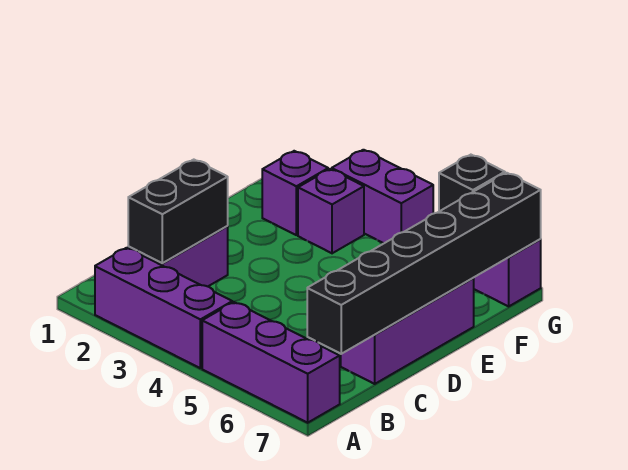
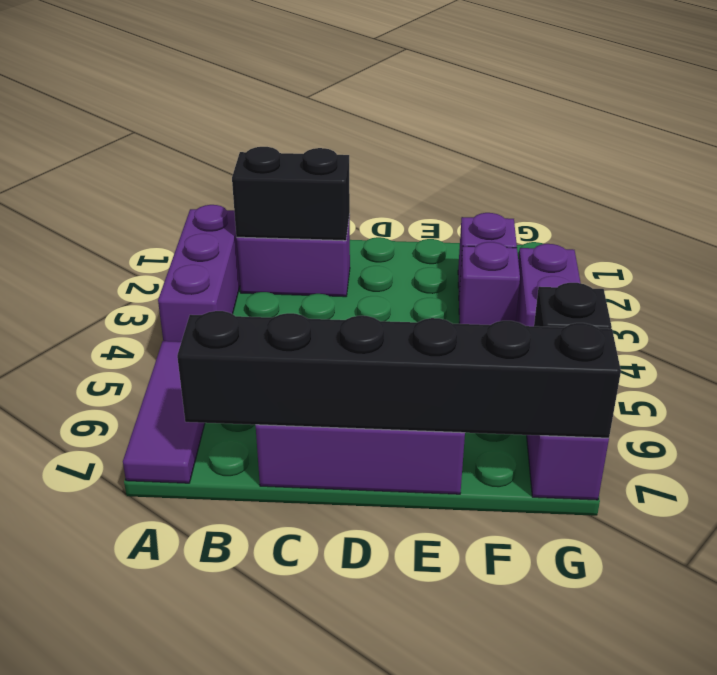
purple 1x3 brick [202,302,340,423] -> purple 1x3 tile [123,341,205,483]

